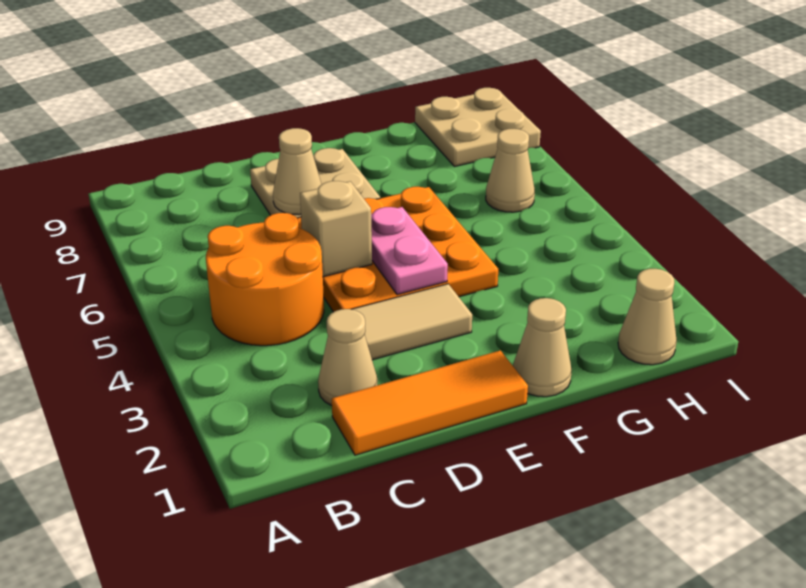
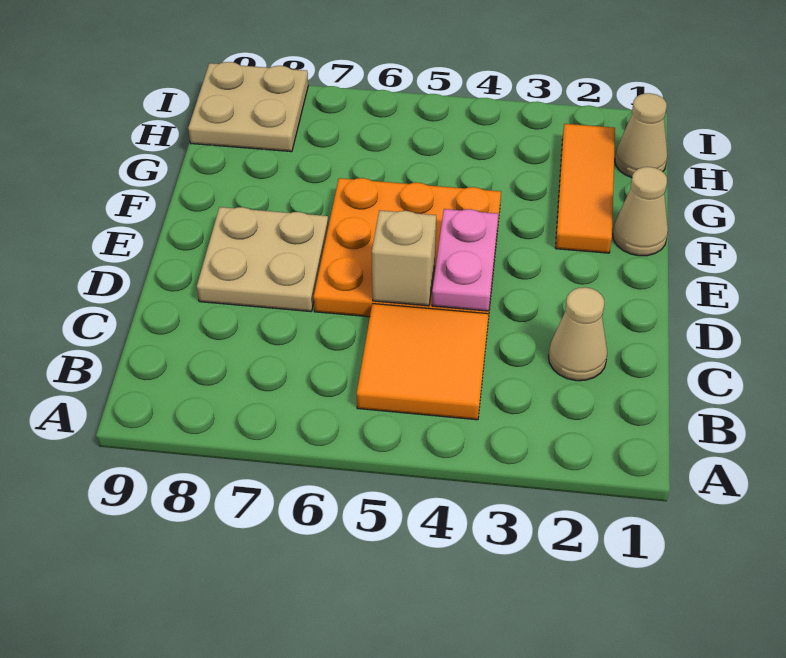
orange 2x2 round brick [206,213,324,346] -> orange 2x2 tile [357,304,489,420]
orange 1x3 tile [332,350,528,455] -> orange 1x3 tile moved to [556,124,615,253]
tan 1x2 tile [351,284,472,360] -> none
tan 1x1 cone [273,128,321,215] -> none
pink 1x2 plate [371,207,448,295] -> pink 1x2 plate turned to [432,209,498,311]
tan 1x1 cone [486,129,535,212] -> none

